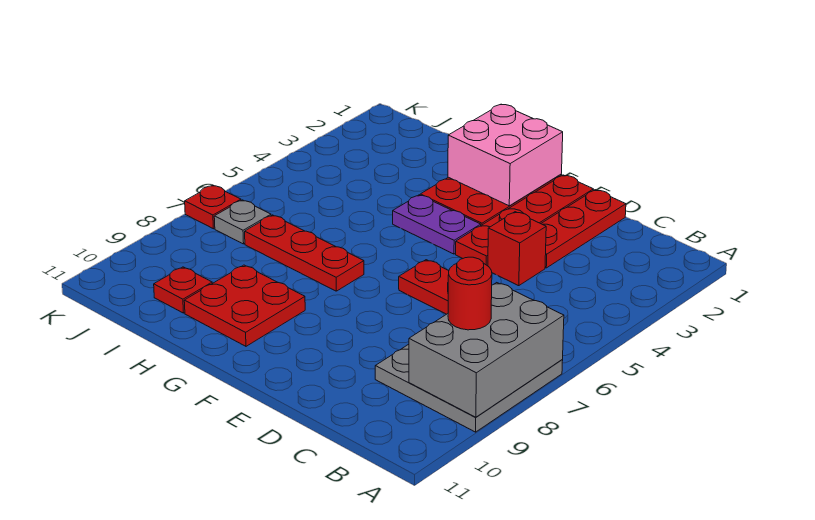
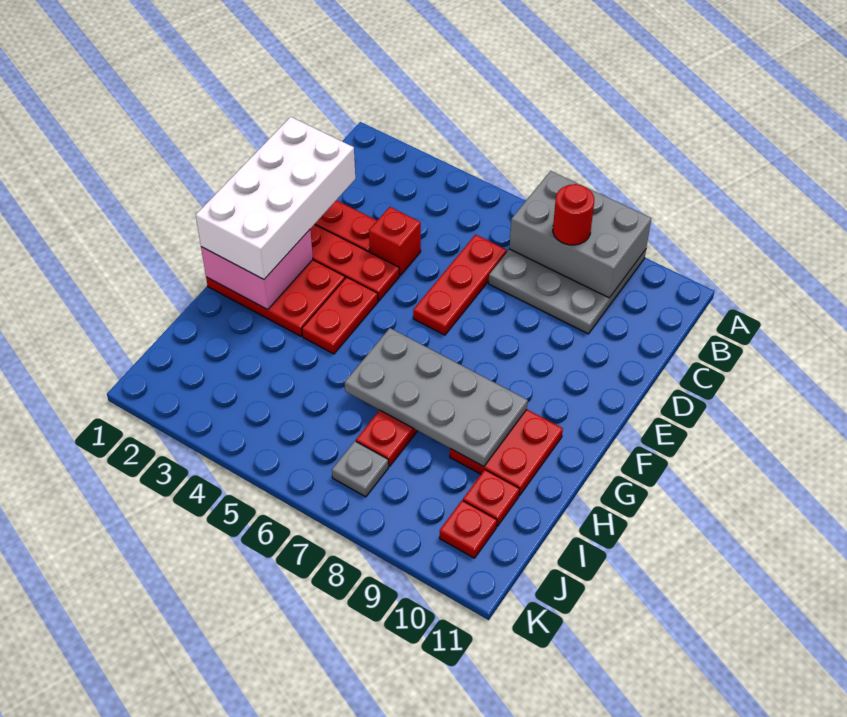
none -> white 2x4 brick [196,117,355,279]
purple 1x2 plate [393,195,481,254] -> red 1x2 plate [302,277,378,354]
none -> grey 2x4 plate [345,328,528,467]
red 1x1 plate [185,185,241,229] -> red 1x1 plate moved to [439,500,497,558]

